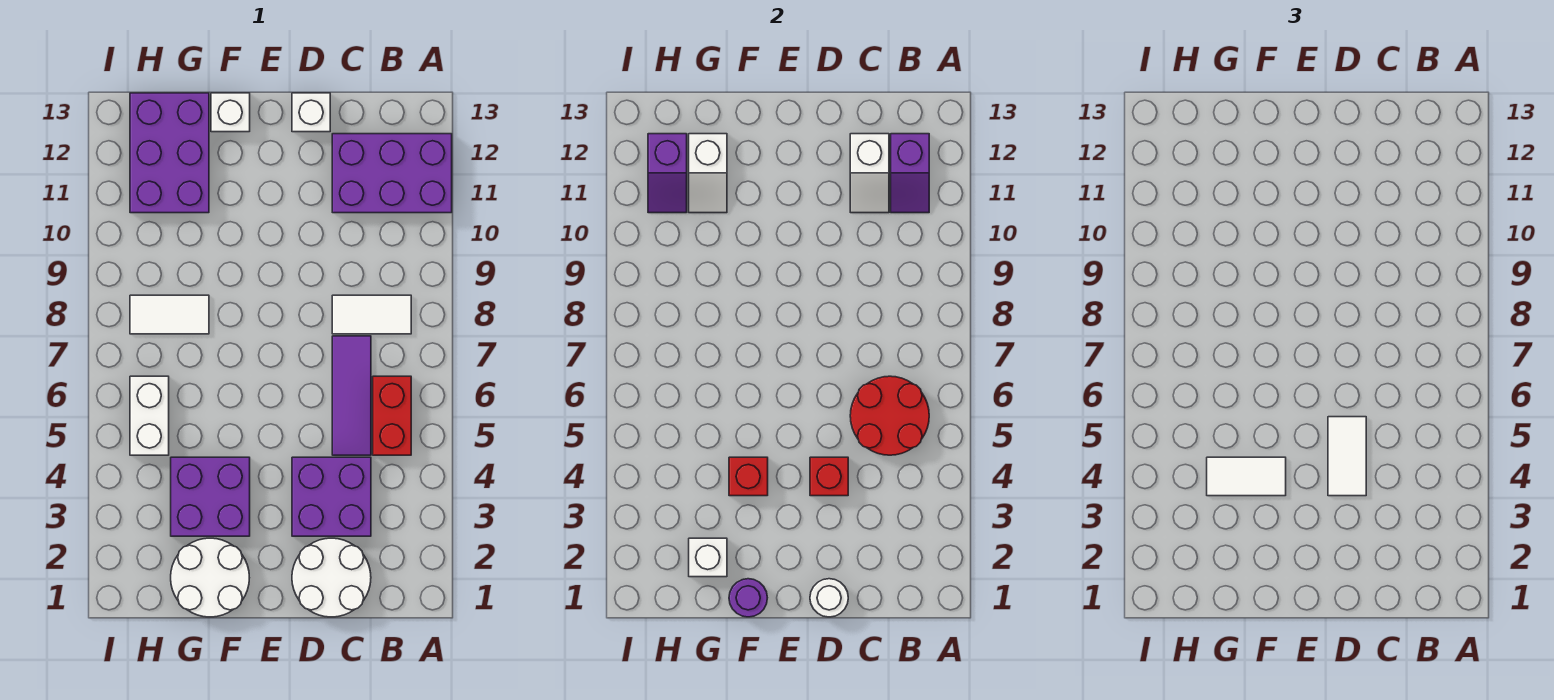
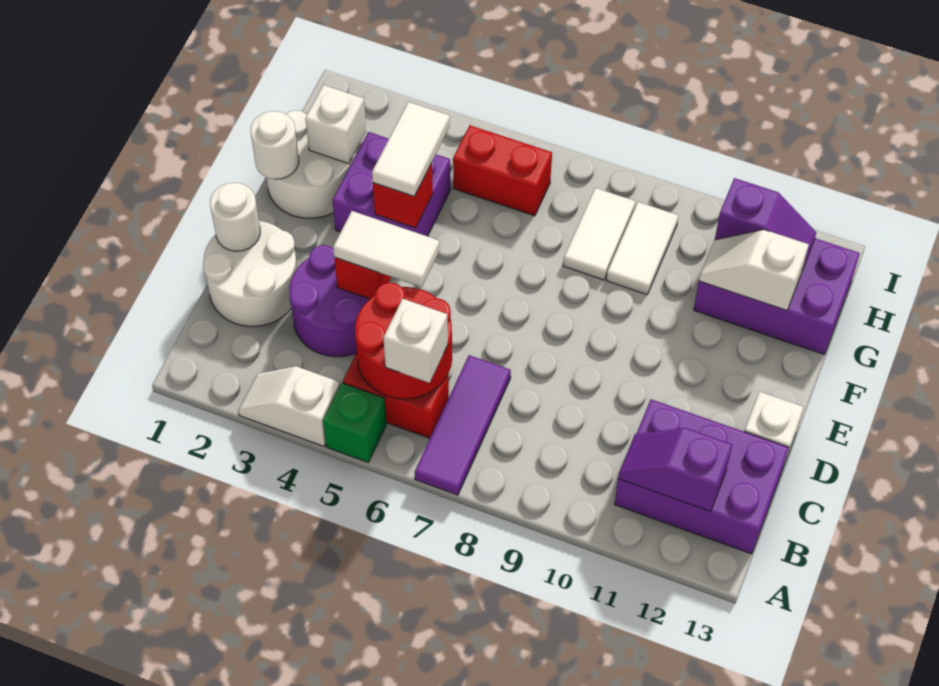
none -> green 1x1 brick [323,383,386,462]
purple 2x3 brick [332,134,452,213] -> purple 2x3 brick turned to [615,399,789,554]
white 1x2 tile [332,295,411,334] -> white 1x2 tile moved to [606,202,679,295]
purple 2x2 brick [292,457,371,536] -> purple 2x2 round brick [289,245,369,357]
purple 1x3 tile [332,336,371,455] -> purple 1x3 tile turned to [415,355,511,495]
white 1x2 slope [850,134,889,213] -> white 1x2 slope moved to [238,366,340,446]
purple 1x1 round brick [729,579,767,617] -> white 1x1 round brick [251,111,299,179]
white 1x1 brick [211,93,250,132] -> white 1x1 brick moved to [383,299,448,383]
white 1x2 brick [130,376,169,455] -> red 1x2 brick [453,125,552,216]
purple 1x2 slope [648,134,687,213] -> purple 1x2 slope turned to [715,178,816,270]

